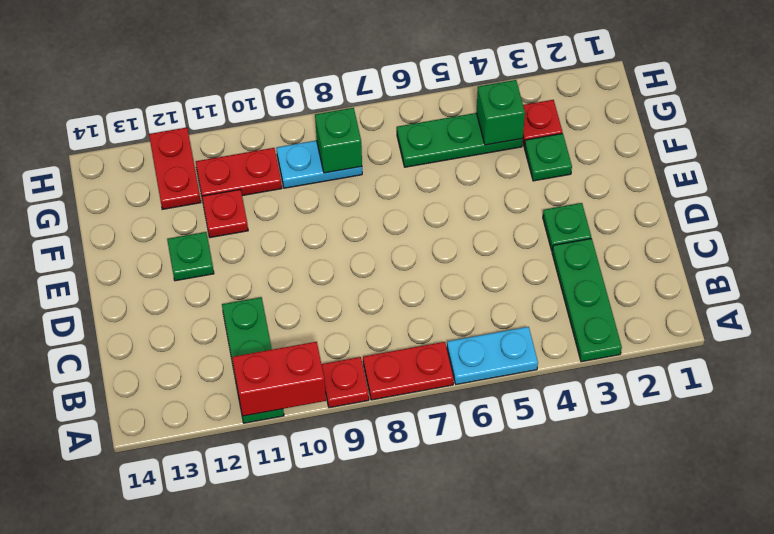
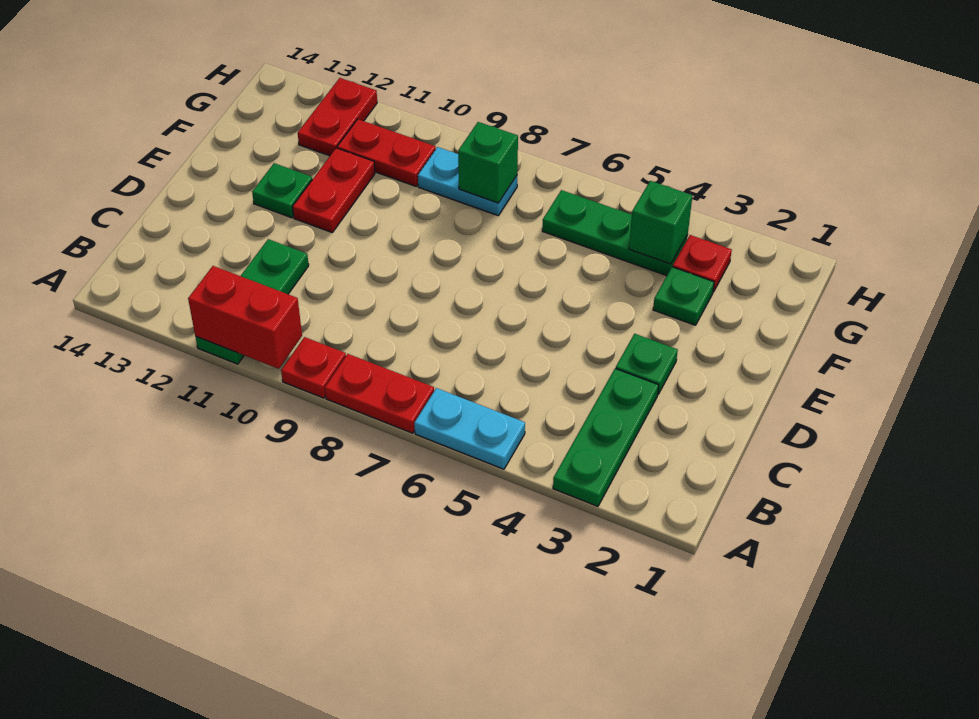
red 1x1 plate [202,189,248,238] -> red 1x2 plate [292,148,375,232]

